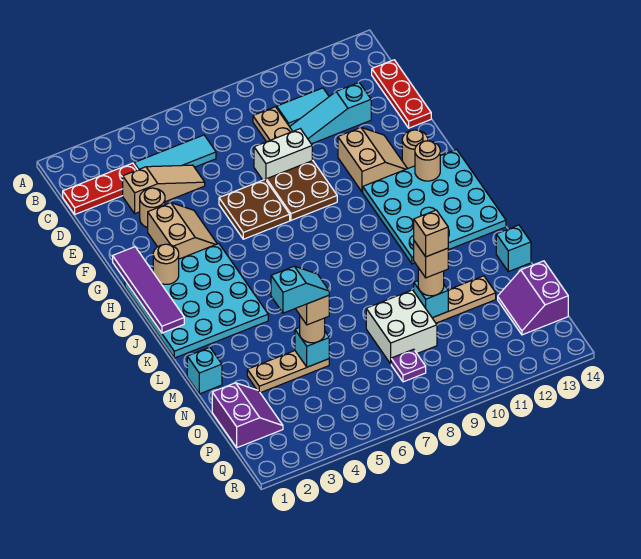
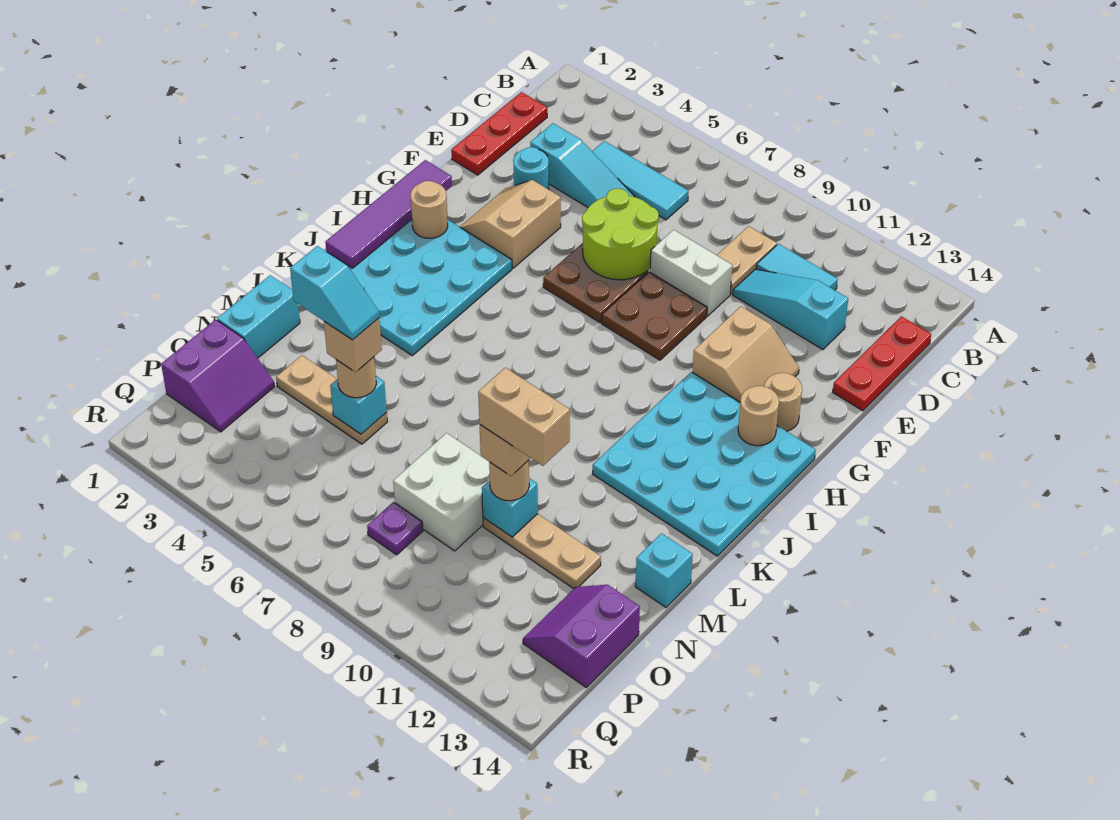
red 1x3 plate [63,163,137,214] -> red 1x3 plate turned to [451,92,547,175]
tan 1x3 slope [123,165,205,214] -> cyan 1x3 slope [530,123,635,207]
tan 1x1 round brick [140,188,165,228] -> cyan 1x1 round brick [513,147,549,190]
none -> lime 2x2 round brick [582,188,659,280]
tan 2x2 slope [148,203,217,259] -> tan 2x2 slope turned to [460,180,561,268]
cyan 1x1 brick [187,347,222,394] -> cyan 1x2 brick [217,275,300,358]
tan 1x1 brick [414,210,448,257] -> tan 1x2 brick [478,368,570,466]

